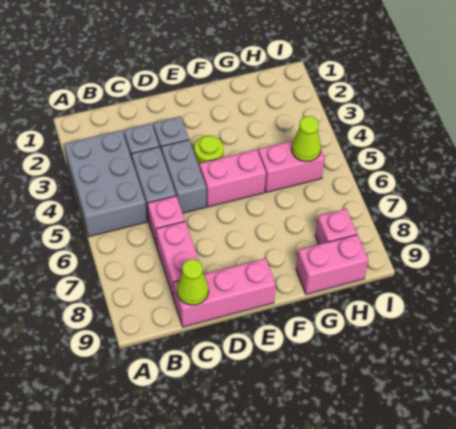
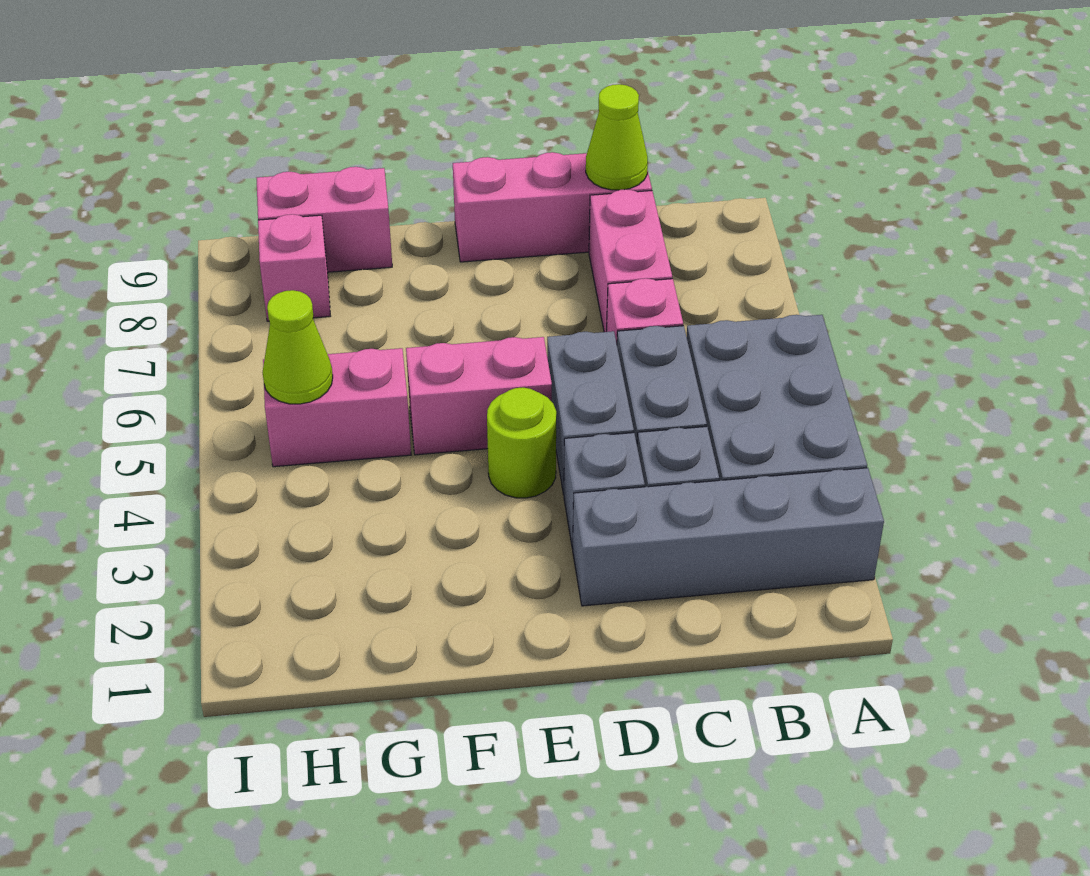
none -> grey 1x4 brick [573,468,884,606]

